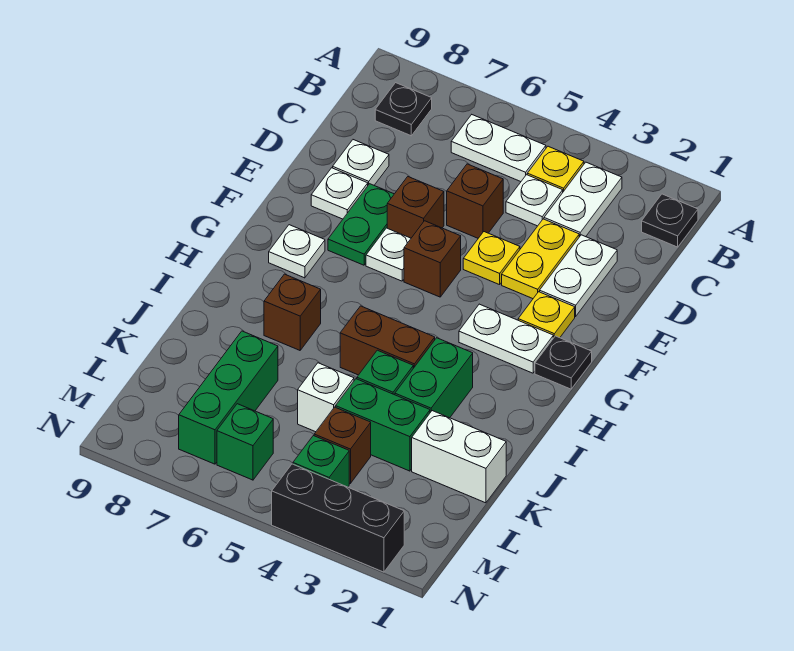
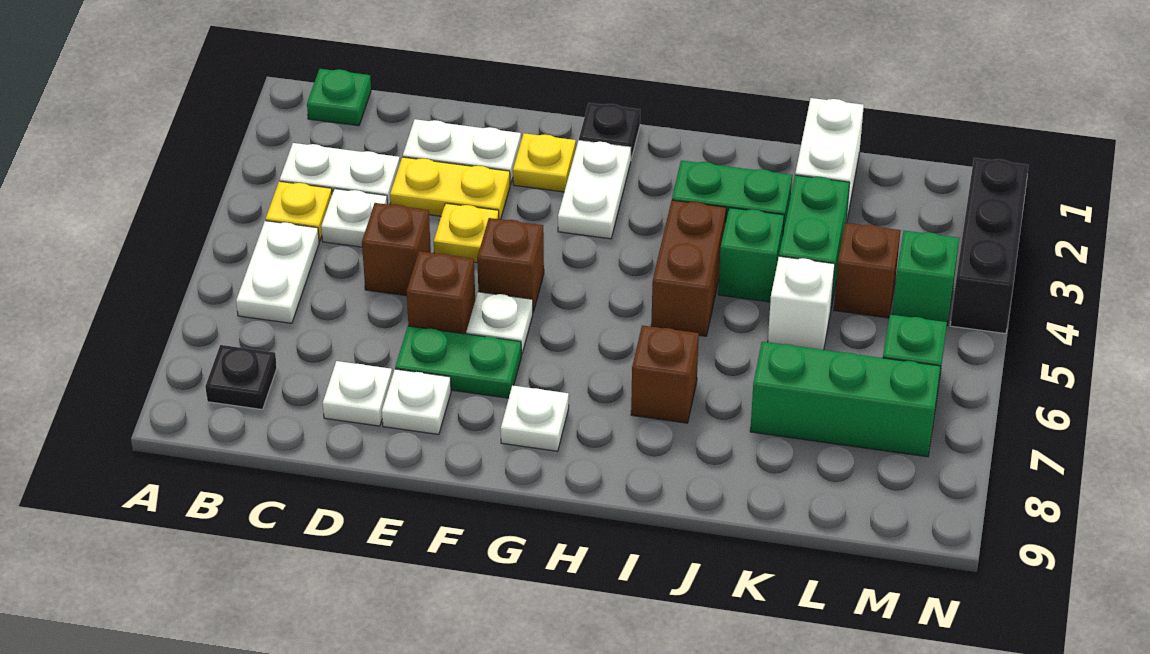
black 1x1 plate [642,194,698,247] -> green 1x1 plate [307,69,371,126]

